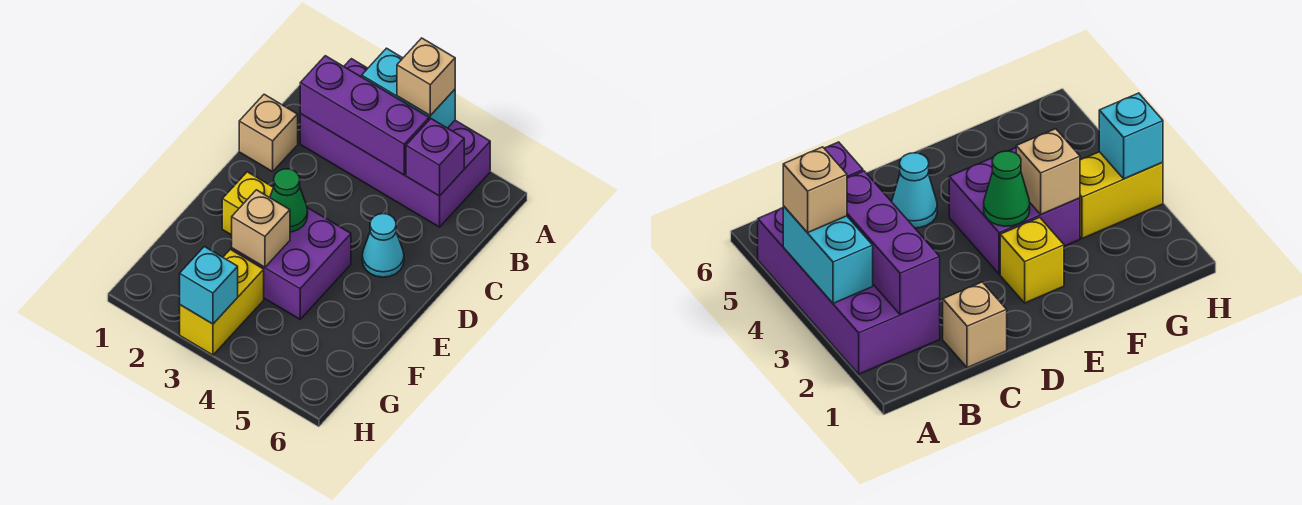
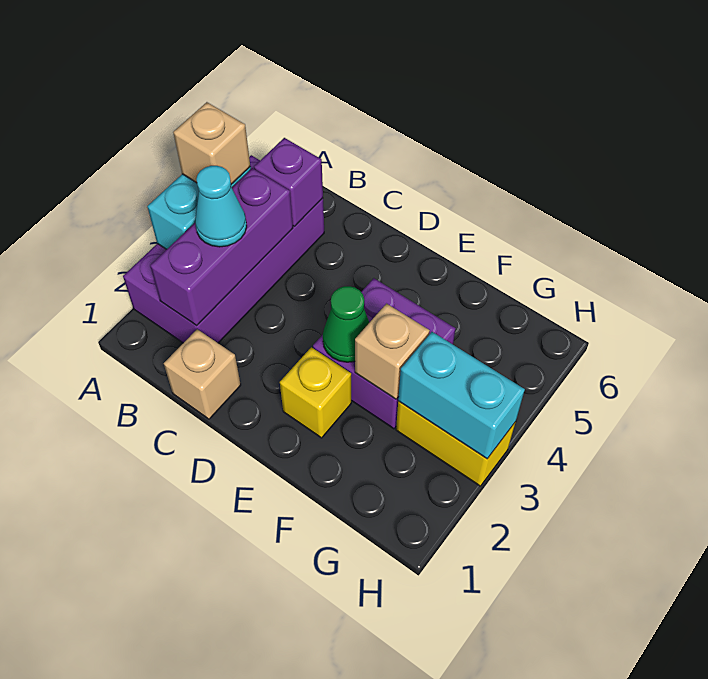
cyan 1x1 cone [362,214,404,277] -> cyan 1x1 cone moved to [195,166,247,247]
cyan 1x1 brick [180,247,238,324] -> cyan 1x2 brick [398,332,525,459]

